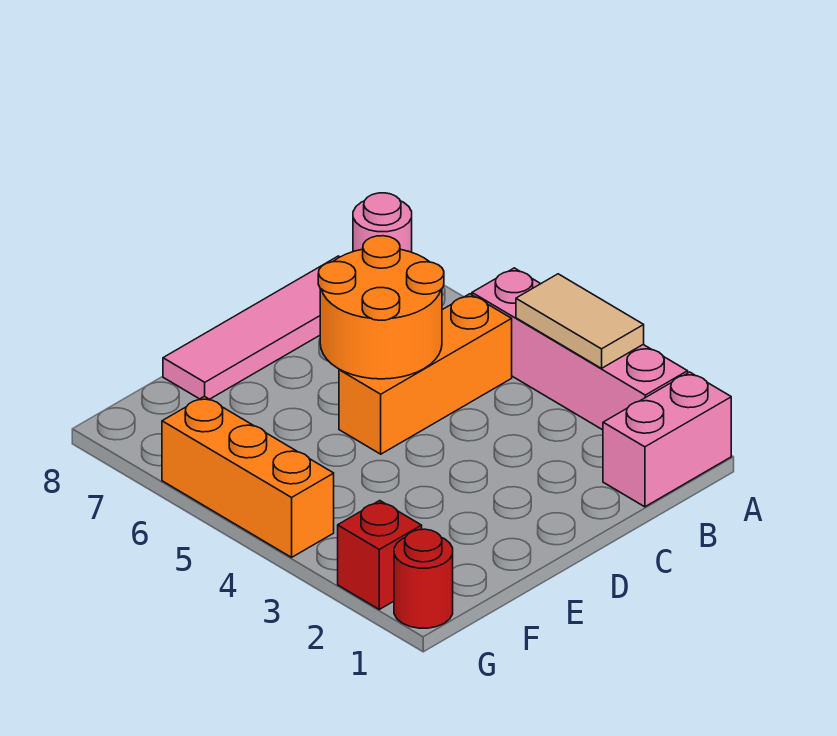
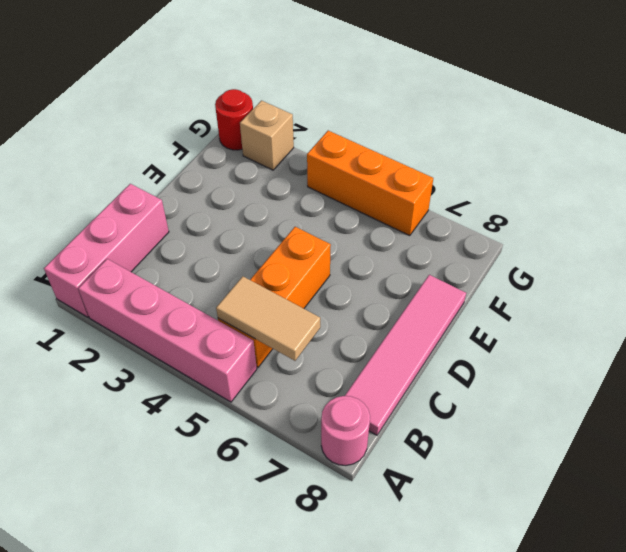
pink 1x2 brick [603,372,731,507] -> pink 1x3 brick [44,184,169,317]
tan 1x2 tile [516,274,644,368] -> tan 1x2 tile moved to [216,276,320,361]
orange 2x2 round brick [318,236,444,379] -> none
red 1x1 brick [338,501,422,609] -> tan 1x1 brick [240,101,294,170]

